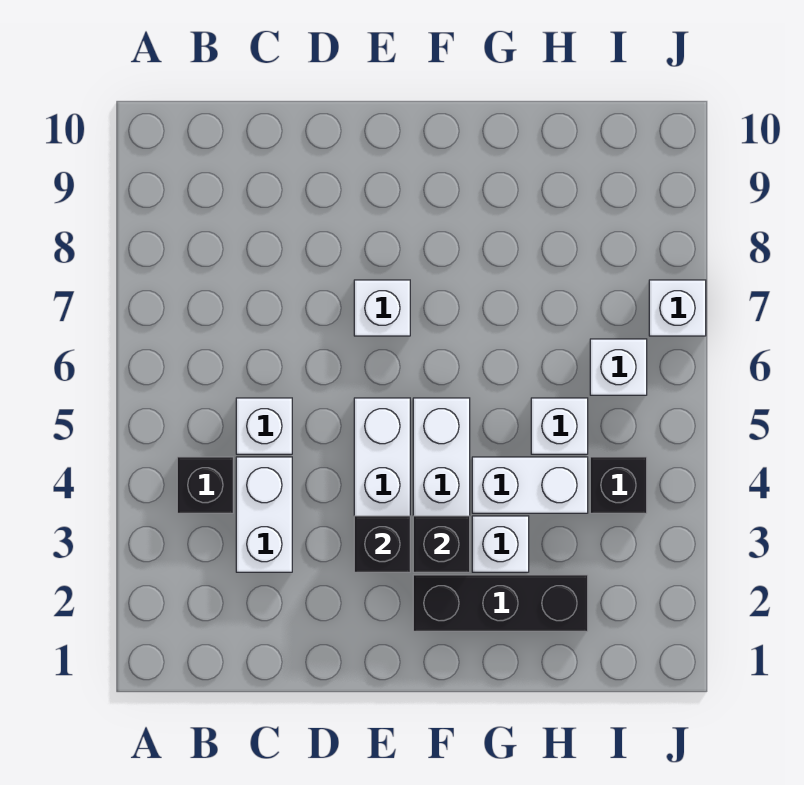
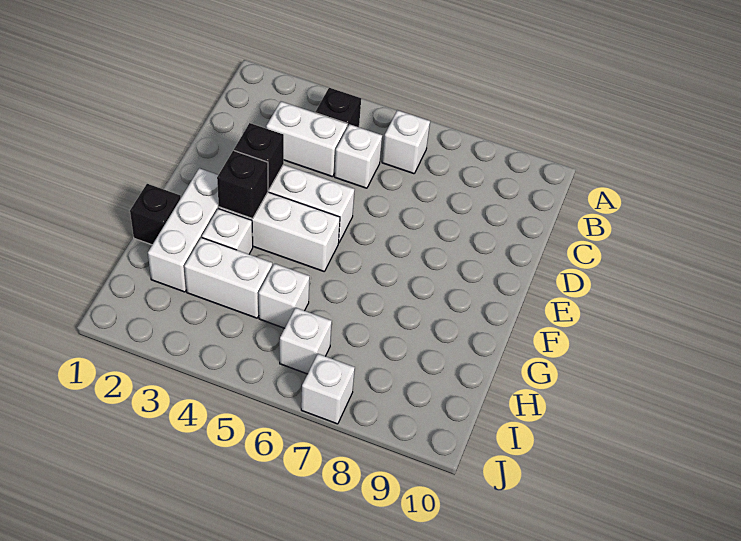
white 1x1 brick [354,280,410,336] -> white 1x1 brick moved to [382,110,430,174]
black 1x3 brick [413,575,588,631] -> white 1x3 brick [148,168,219,292]
white 1x2 brick [472,457,588,513] -> white 1x2 brick turned to [184,237,272,318]
black 1x1 brick [590,457,647,513] -> black 1x1 brick moved to [130,184,181,245]

